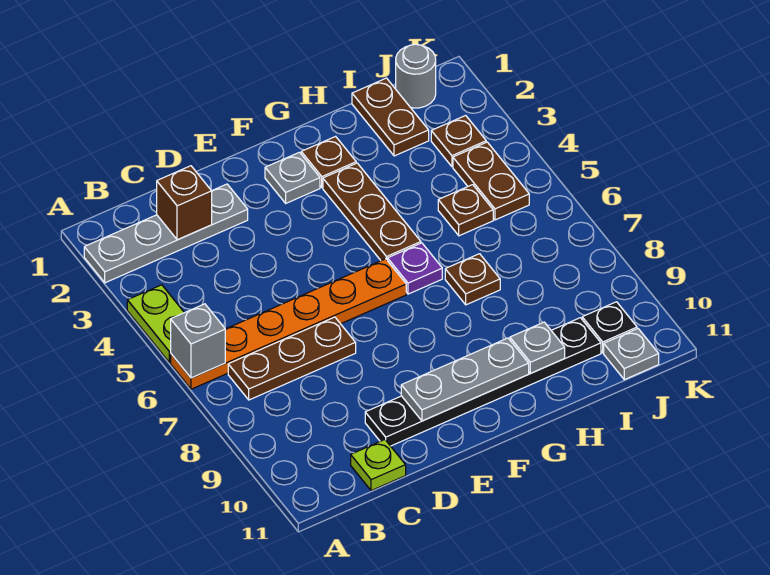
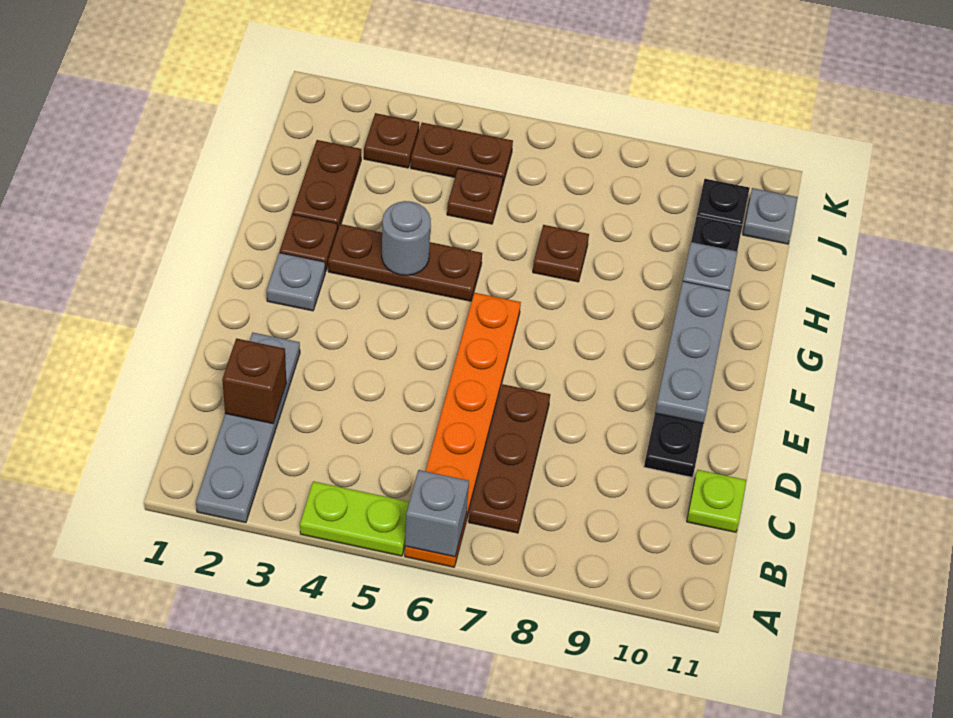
purple 1x1 plate [388,243,442,294] -> none
brown 1x2 plate [352,78,429,156] -> brown 1x2 plate turned to [292,140,361,228]
grey 1x1 round brick [396,44,436,108] -> grey 1x1 round brick moved to [382,201,431,275]

